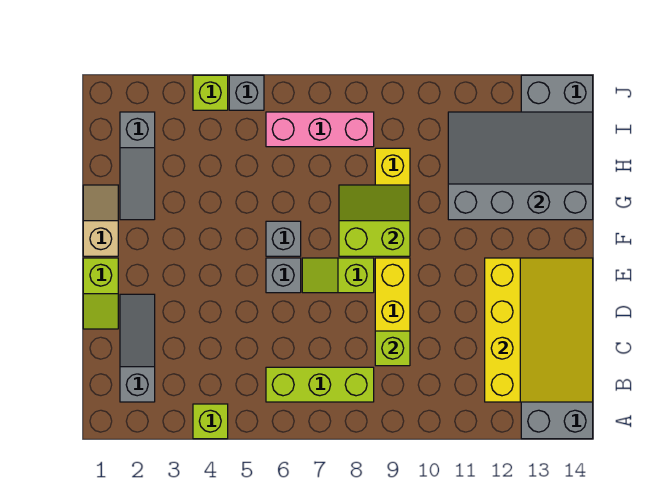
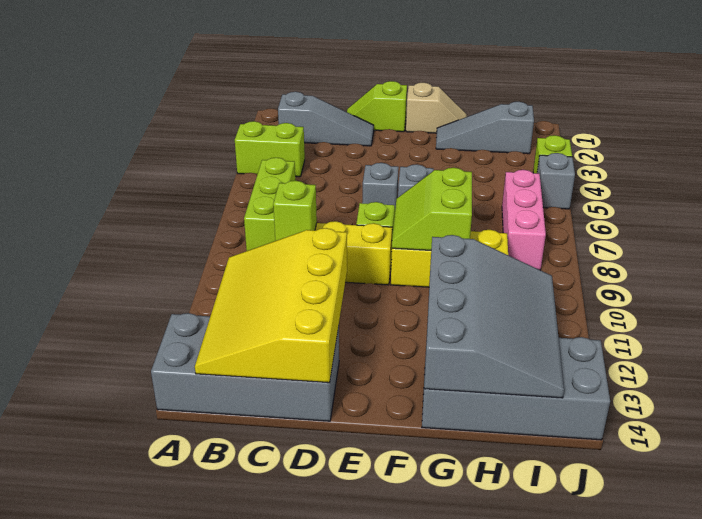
lime 1x1 brick [193,404,228,439] -> lime 1x2 brick [235,121,305,177]
yellow 3x4 slope [485,258,593,402] -> yellow 3x4 slope turned to [195,228,347,383]
lime 2x2 slope [339,185,410,256] -> lime 2x2 slope turned to [392,168,472,250]

